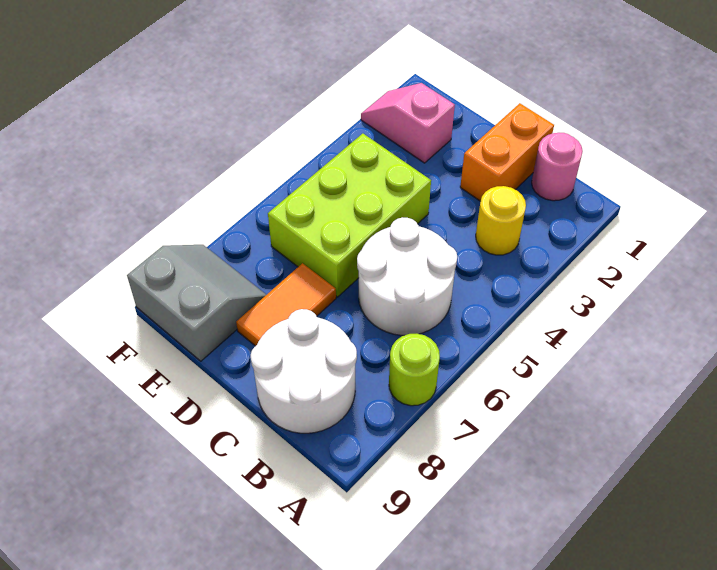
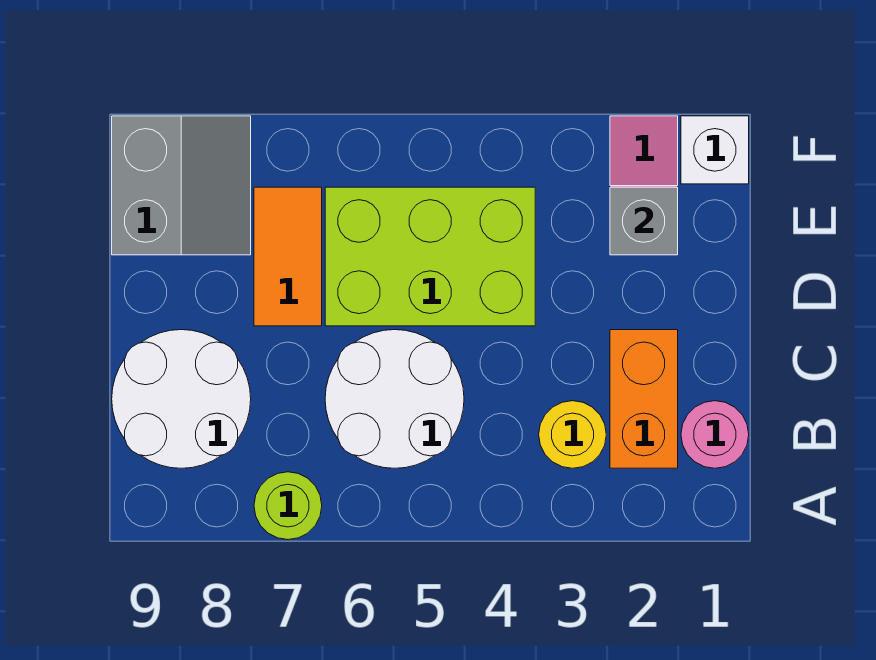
orange 1x2 brick [460,103,554,201] -> orange 1x2 brick turned to [610,330,678,468]
orange 1x2 tile [236,263,336,346] -> orange 1x2 tile turned to [254,187,322,326]
none -> grey 1x1 brick [610,187,678,255]
none -> white 1x1 brick [681,116,749,184]

